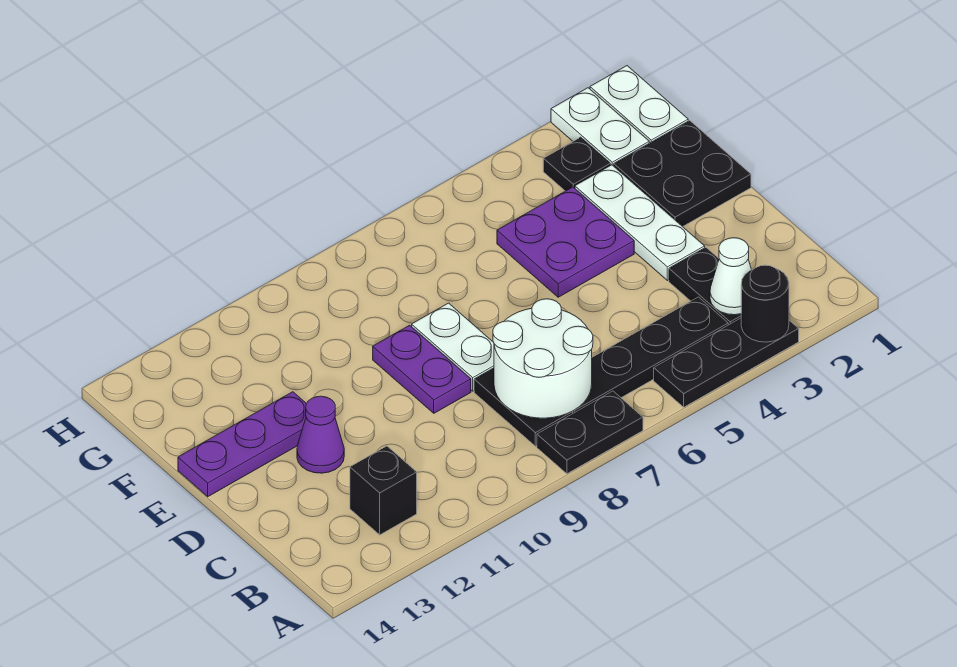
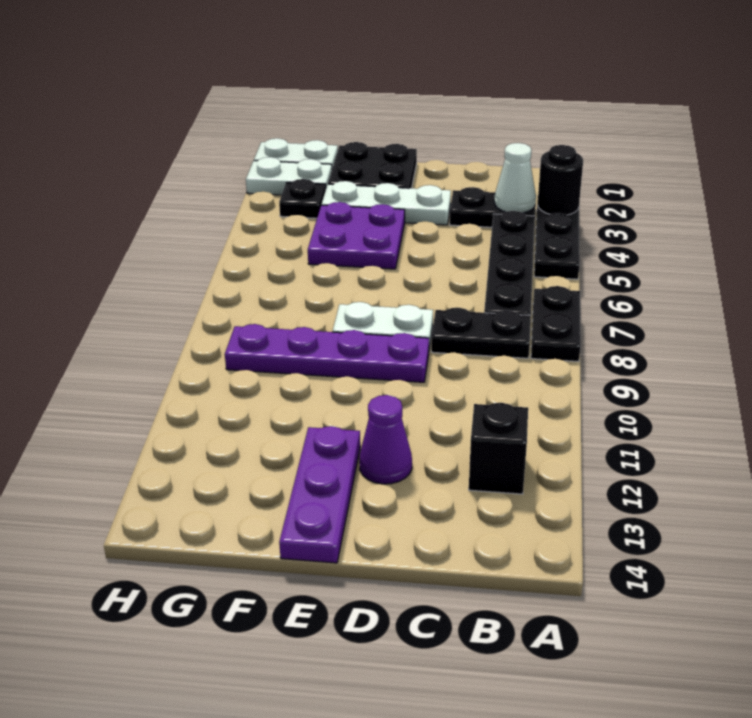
white 2x2 round brick [493,299,593,418] -> none
purple 1x2 plate [373,325,471,413] -> purple 1x4 plate [225,324,429,382]

